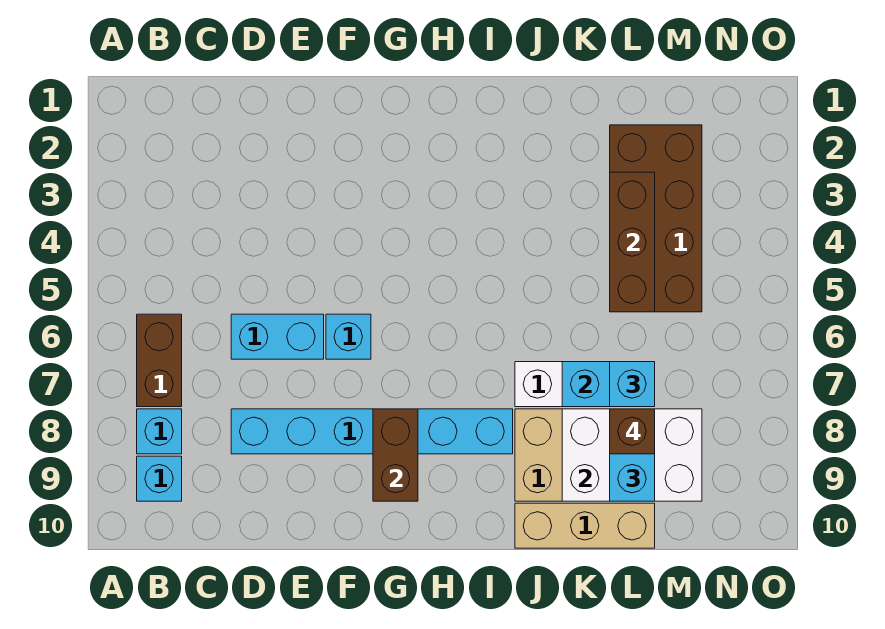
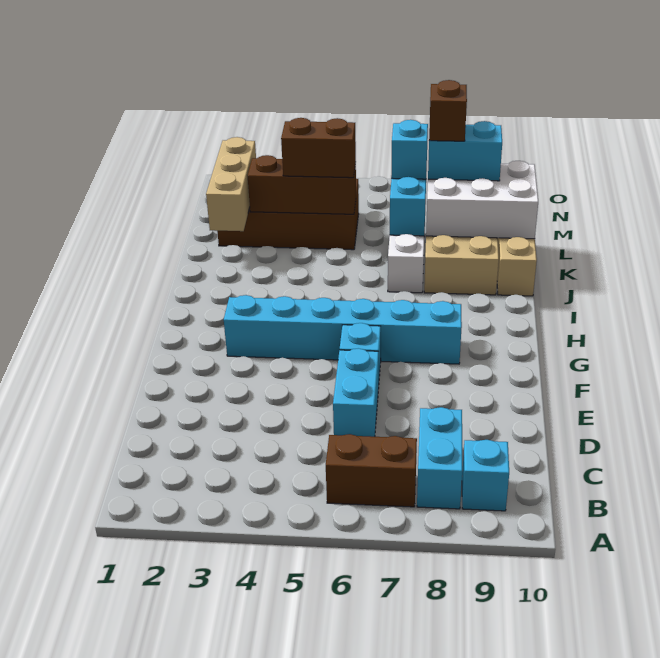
cyan 1x1 brick [137,409,182,454] -> cyan 1x2 brick [417,407,462,509]
cyan 1x6 brick [231,409,513,454] -> cyan 1x6 brick turned to [224,295,462,364]
brown 1x2 brick [373,409,418,501] -> brown 1x2 brick moved to [281,118,356,178]
none -> tan 1x3 brick [206,137,256,231]
white 2x3 brick [562,409,702,501] -> white 2x3 brick turned to [426,161,538,239]

